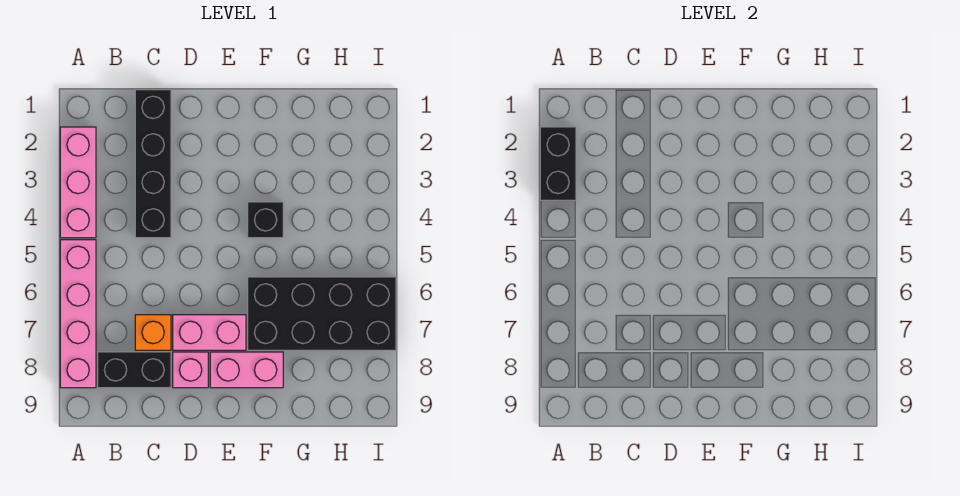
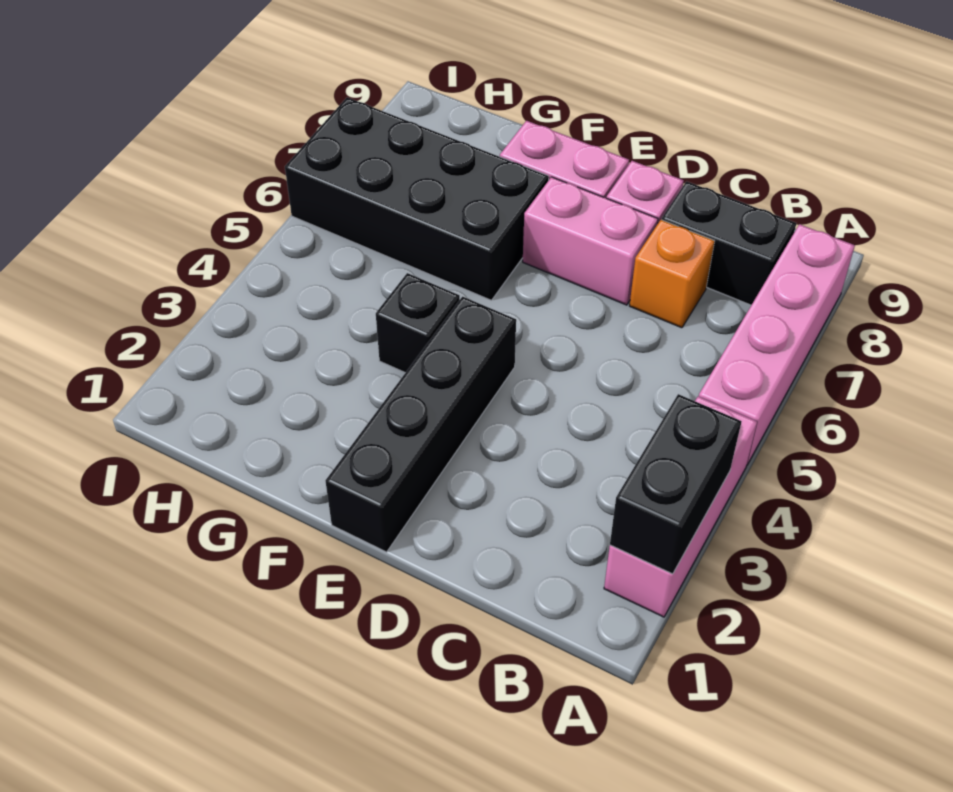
black 1x4 brick [135,90,171,238] -> black 1x4 brick moved to [326,297,516,552]

